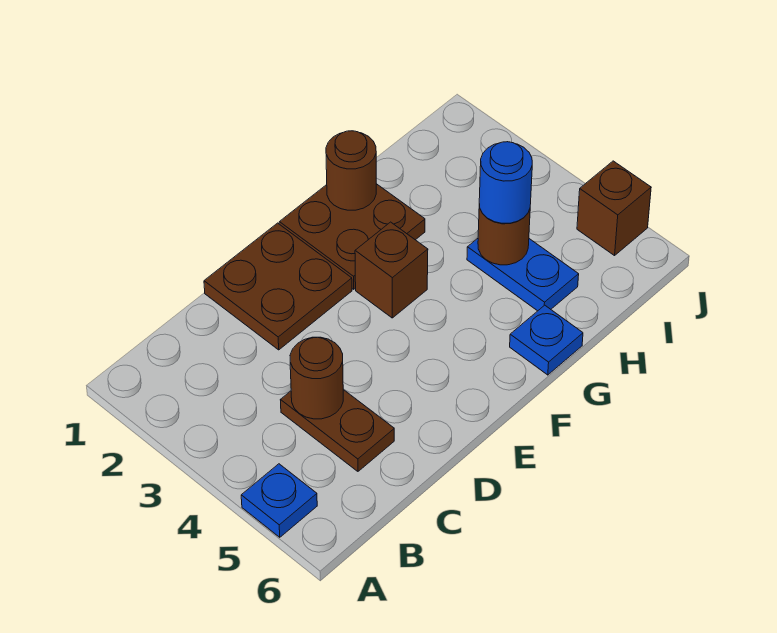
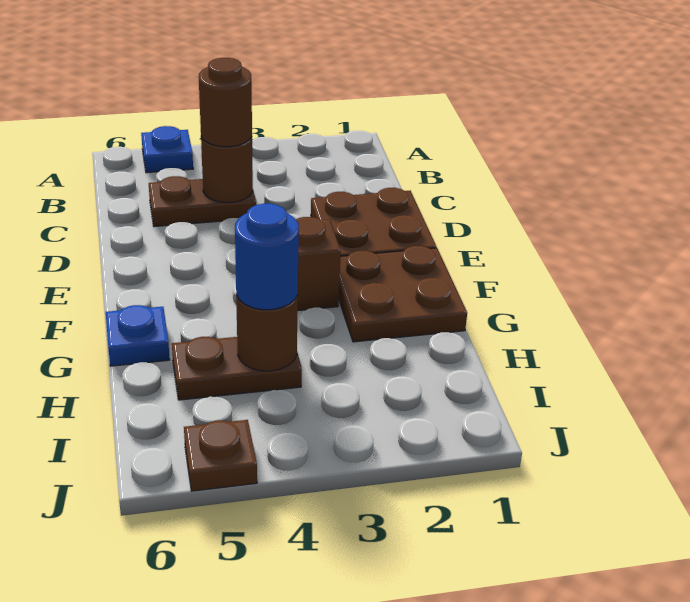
brown 1x1 round brick [326,131,376,210] -> brown 1x1 round brick moved to [199,58,252,147]
blue 1x2 plate [467,239,579,311] -> brown 1x2 plate [172,337,302,400]
brown 1x1 brick [577,161,651,256] -> brown 1x1 plate [184,420,257,491]

